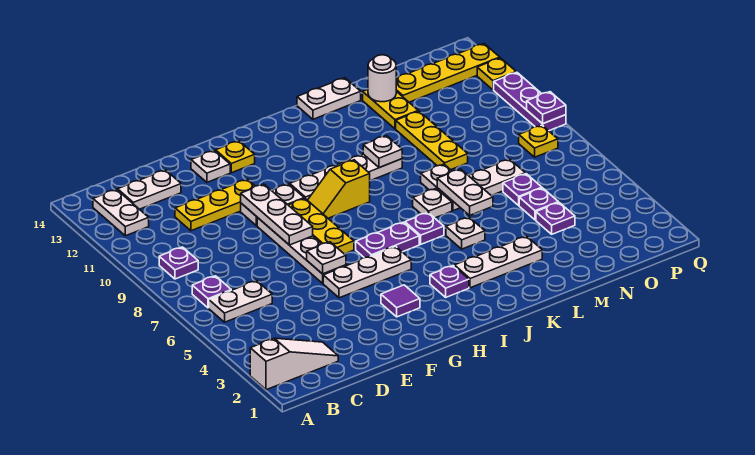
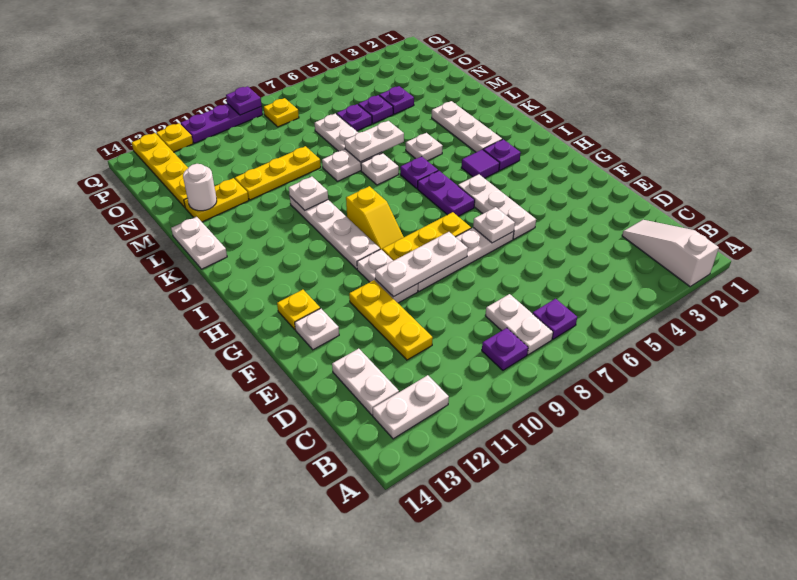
white 1x2 plate [209,281,272,322] -> white 1x2 plate moved to [485,294,553,355]
purple 1x1 tile [381,285,420,317] -> purple 1x1 tile moved to [461,150,500,178]

